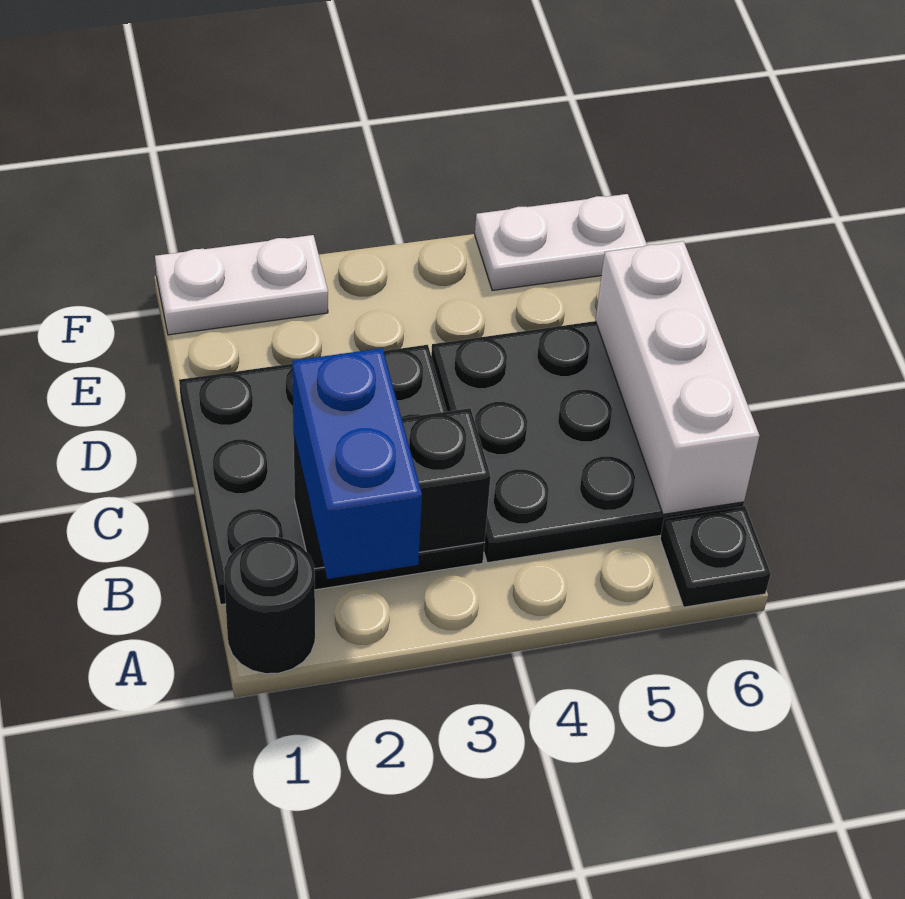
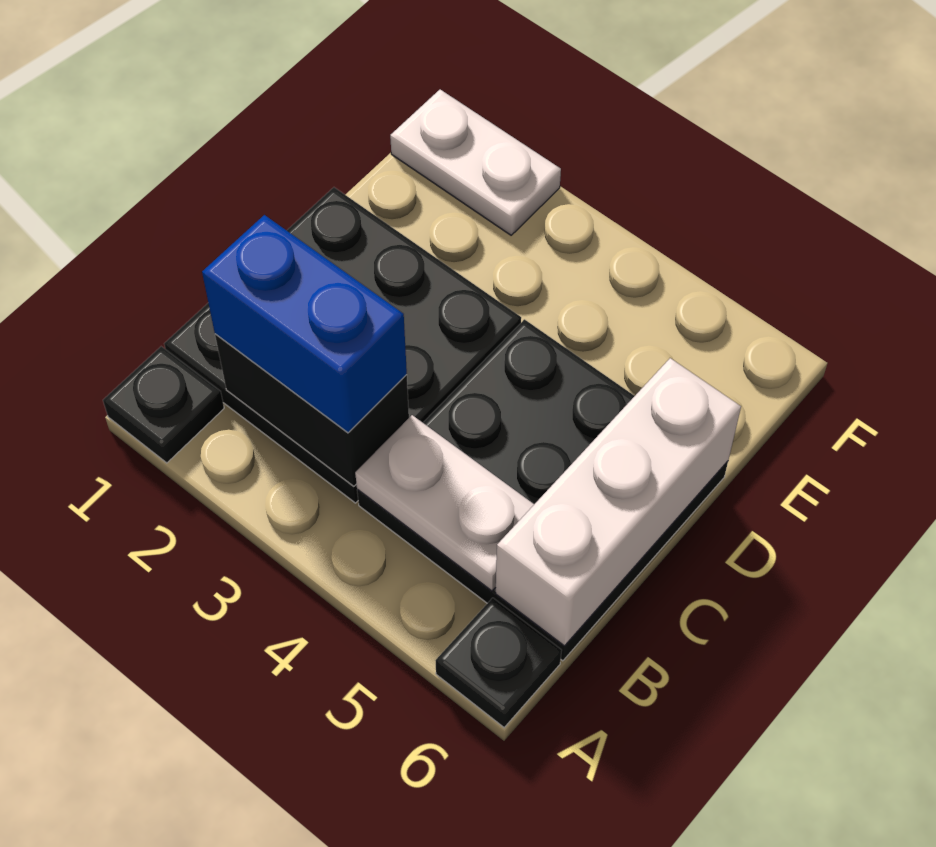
black 1x1 round brick [224,537,315,674] -> black 1x1 plate [103,346,224,463]
blue 1x2 brick [292,348,422,579] -> blue 1x2 brick turned to [202,215,407,433]
white 1x2 plate [475,194,647,291] -> white 1x2 plate moved to [355,415,534,591]

